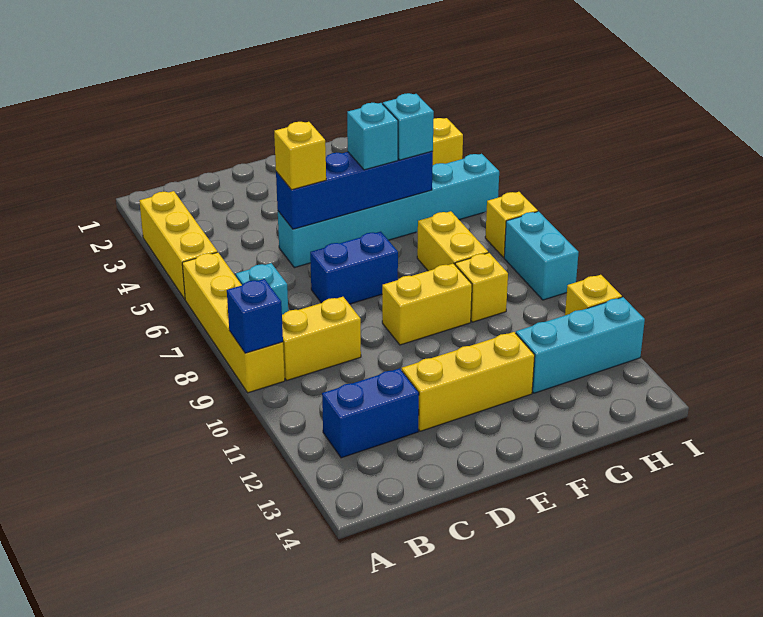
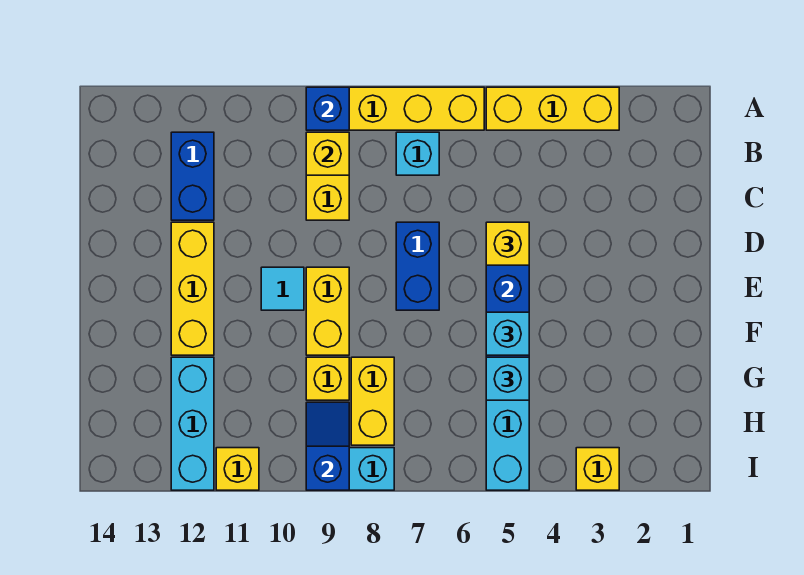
none -> cyan 1x1 tile [261,267,304,310]
yellow 1x2 brick [417,211,488,271] -> yellow 1x2 brick turned to [351,357,394,445]
none -> blue 1x2 slope [306,402,349,490]
yellow 1x1 brick [485,192,538,258] -> yellow 1x1 brick moved to [306,132,349,175]

